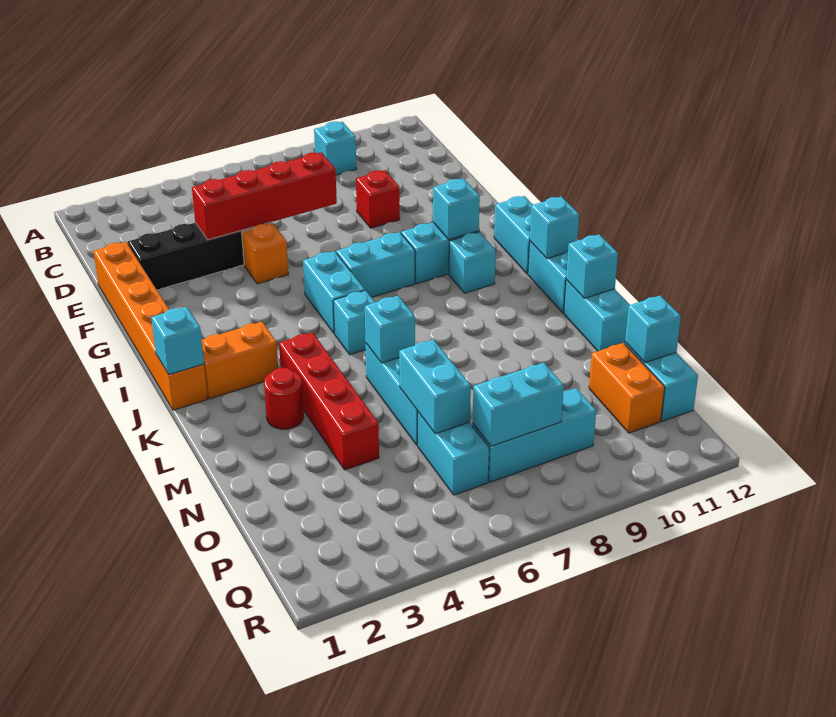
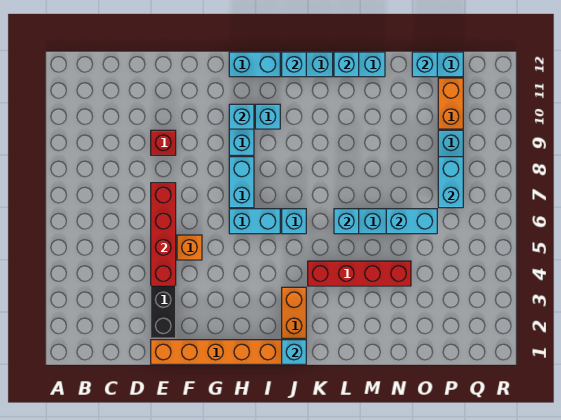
cyan 1x1 brick [314,122,356,175] -> none
red 1x1 round brick [264,367,304,429] -> none
cyan 1x2 brick [418,412,489,495] -> none
orange 1x2 brick [589,343,665,433] -> orange 1x2 brick turned to [438,78,463,129]

